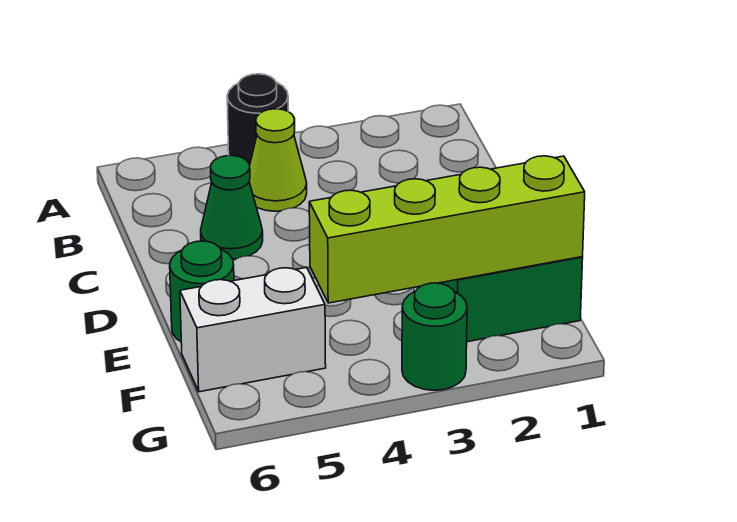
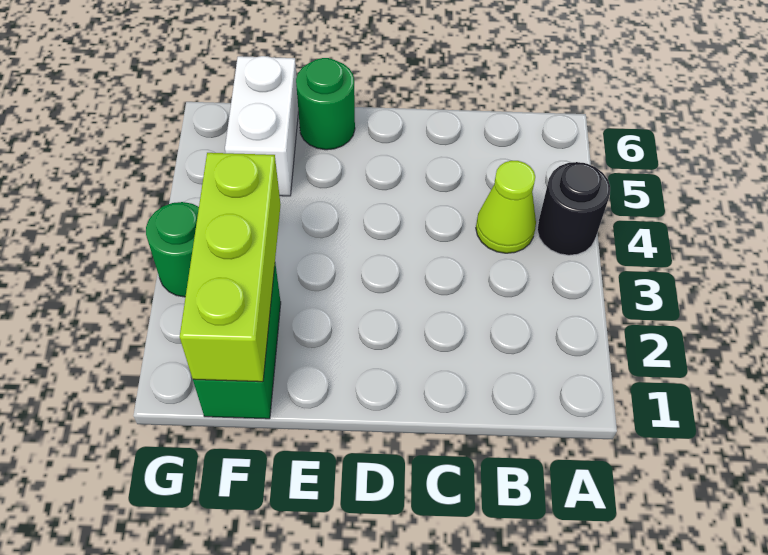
green 1x1 cone [201,155,263,259] -> none
lime 1x4 brick [309,156,585,303] -> lime 1x3 brick [180,153,281,382]

